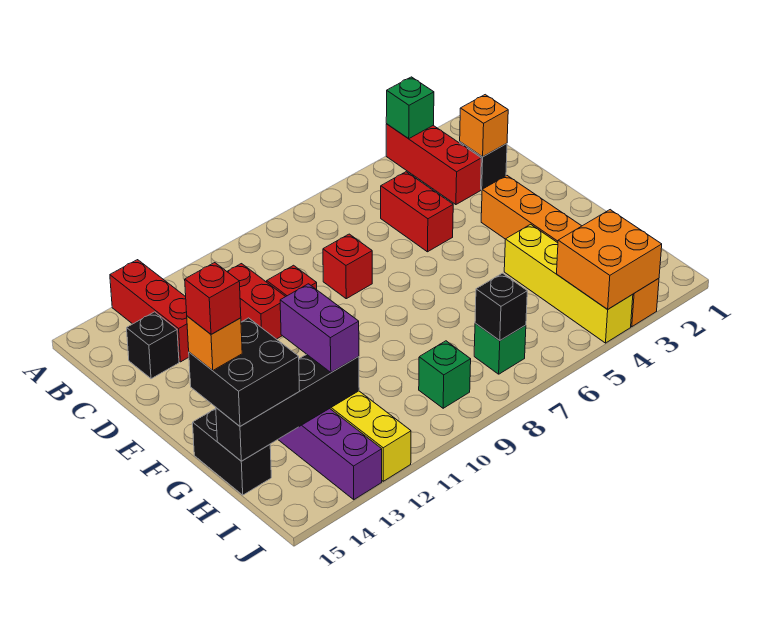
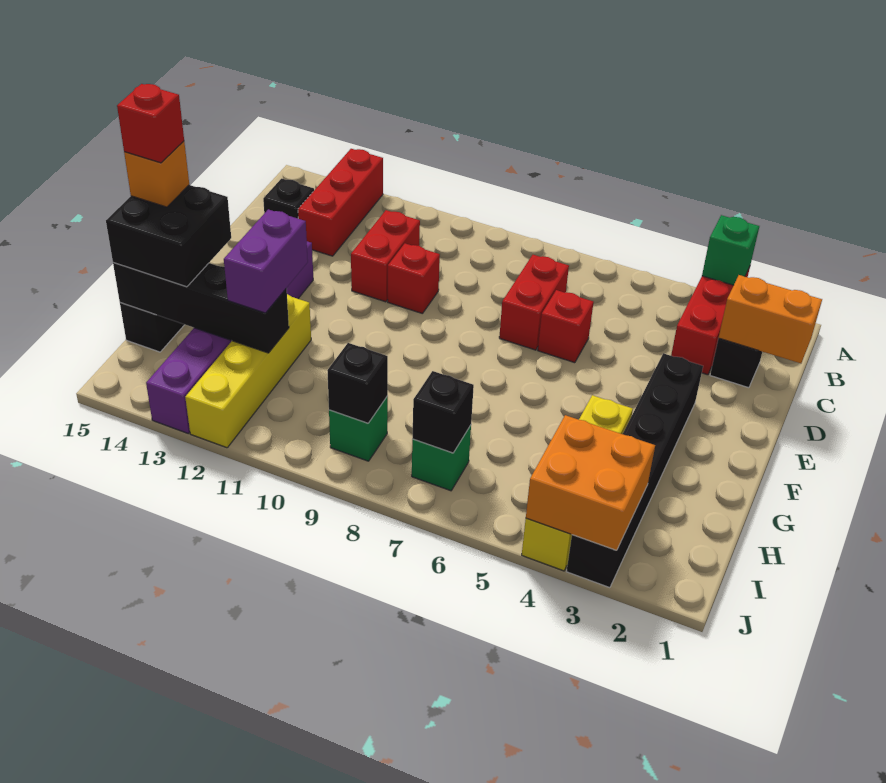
orange 1x1 brick [460,95,508,157] -> orange 1x2 brick [719,275,822,363]
red 1x2 brick [381,172,453,252] -> red 1x2 brick moved to [499,255,569,350]
red 1x1 brick [323,234,372,299] -> red 1x1 brick moved to [538,290,594,363]
orange 1x6 brick [481,176,659,327] -> black 1x6 brick [567,353,703,588]
none -> black 1x1 brick [327,343,388,423]

